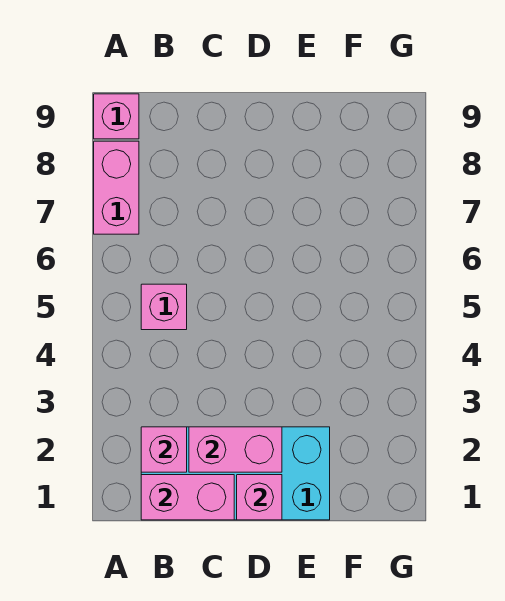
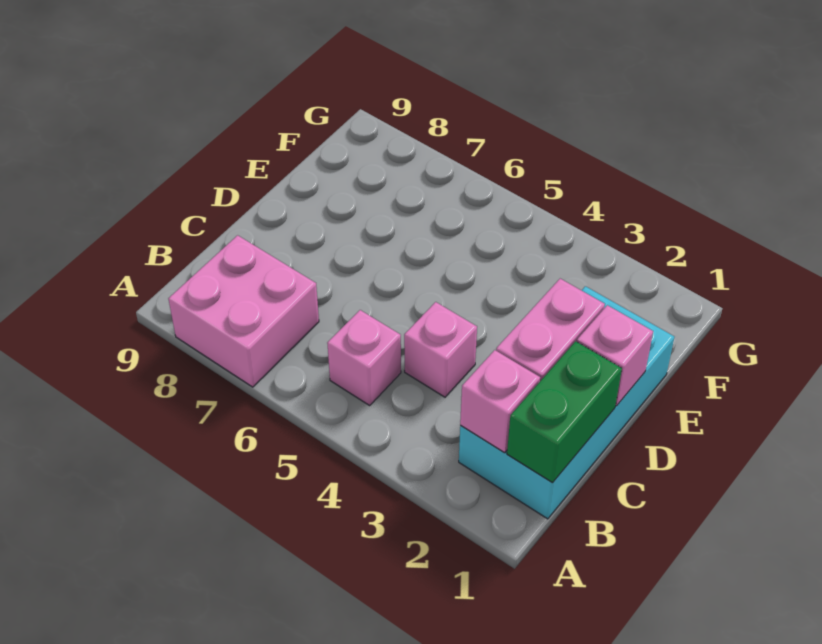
pink 1x2 brick [94,141,139,234] -> pink 2x2 brick [168,235,319,387]
pink 1x1 brick [94,94,139,139] -> pink 1x1 brick moved to [404,302,477,397]
pink 1x2 brick [141,475,234,520] -> green 1x2 brick [507,341,622,483]

